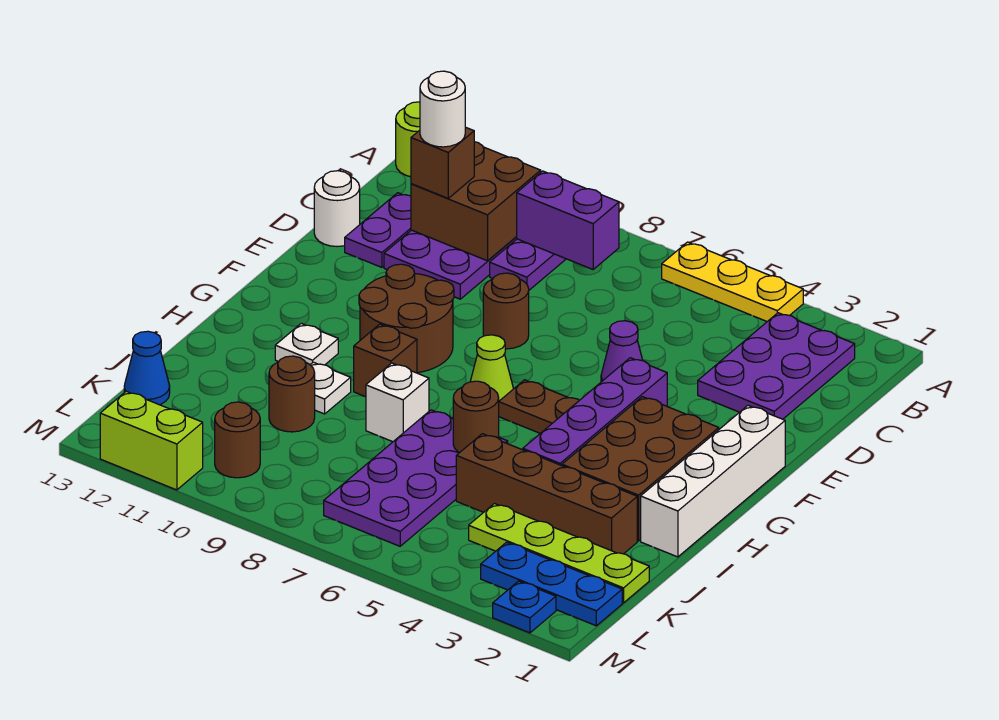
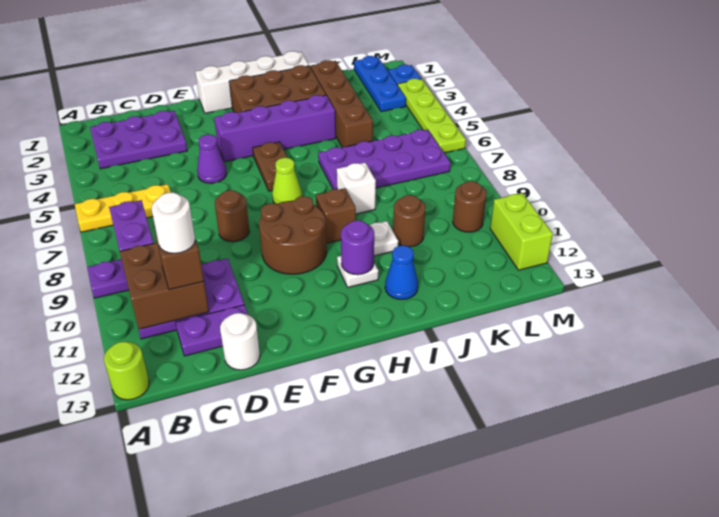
yellow 1x3 plate [662,242,803,322] -> yellow 1x3 plate turned to [75,184,171,232]
none -> purple 1x1 round brick [341,220,374,275]
brown 1x1 round brick [453,381,499,453] -> none
lime 1x4 plate [469,504,649,603] -> lime 1x4 plate moved to [398,79,466,153]
blue 1x1 cone [124,331,170,405] -> blue 1x1 cone moved to [385,245,418,300]

